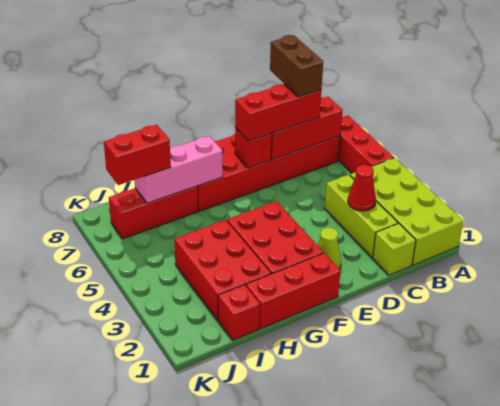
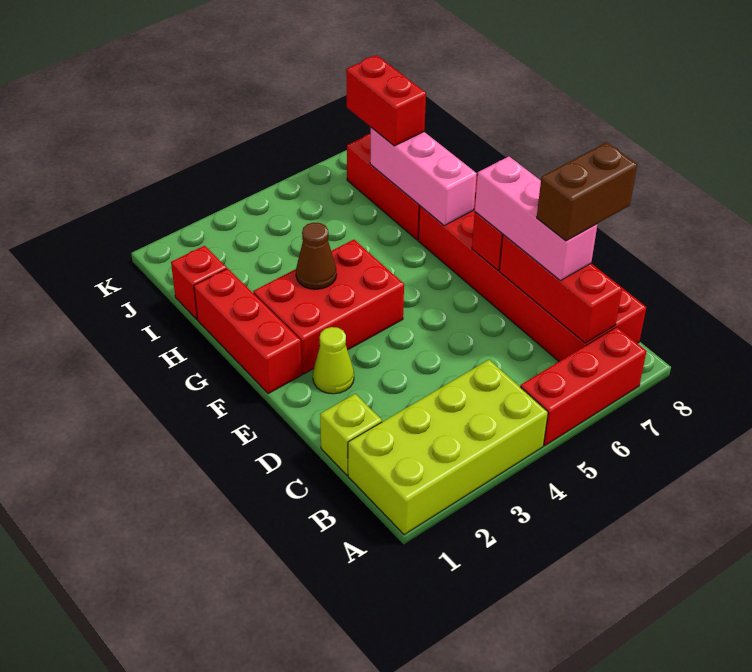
lime 1x3 brick [325,175,398,257] -> none
red 1x1 cone [348,165,376,211] -> none
red 1x3 brick [235,84,321,141] -> pink 1x3 brick [475,156,597,281]
none -> brown 1x1 cone [296,223,337,289]
red 2x3 brick [174,220,271,320] -> none

